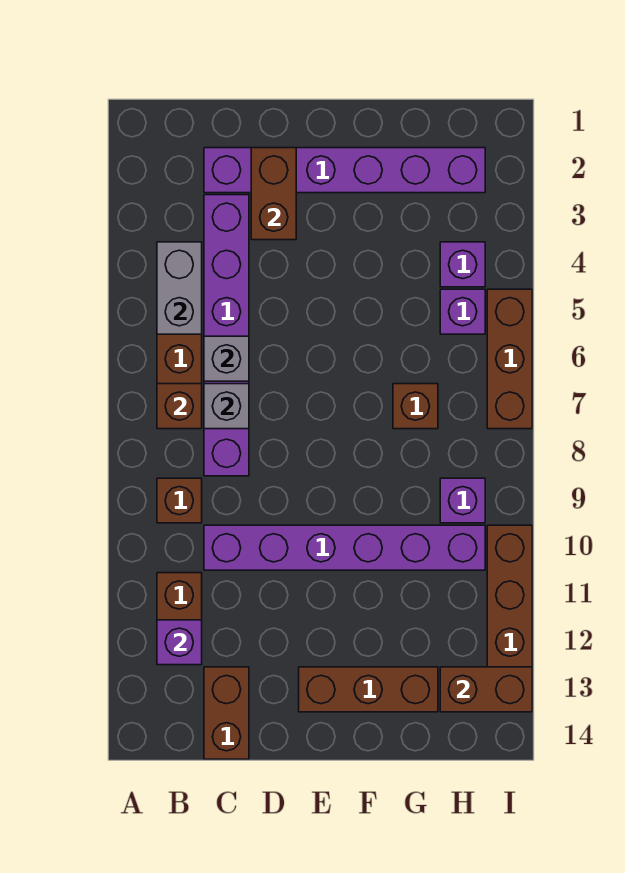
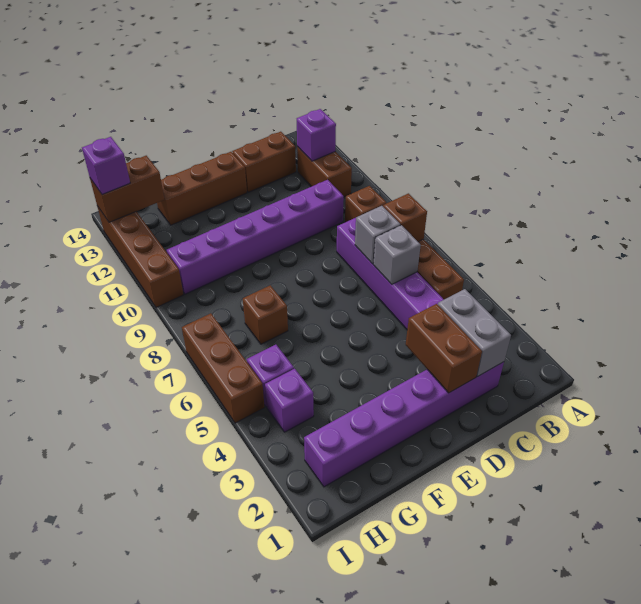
grey 1x2 brick [157,242,202,334] -> grey 1x2 brick moved to [438,289,511,377]
brown 1x2 brick [204,667,249,759] -> brown 1x2 brick turned to [232,132,296,192]
purple 1x1 brick [440,478,485,523] -> purple 1x1 brick moved to [82,137,130,195]

